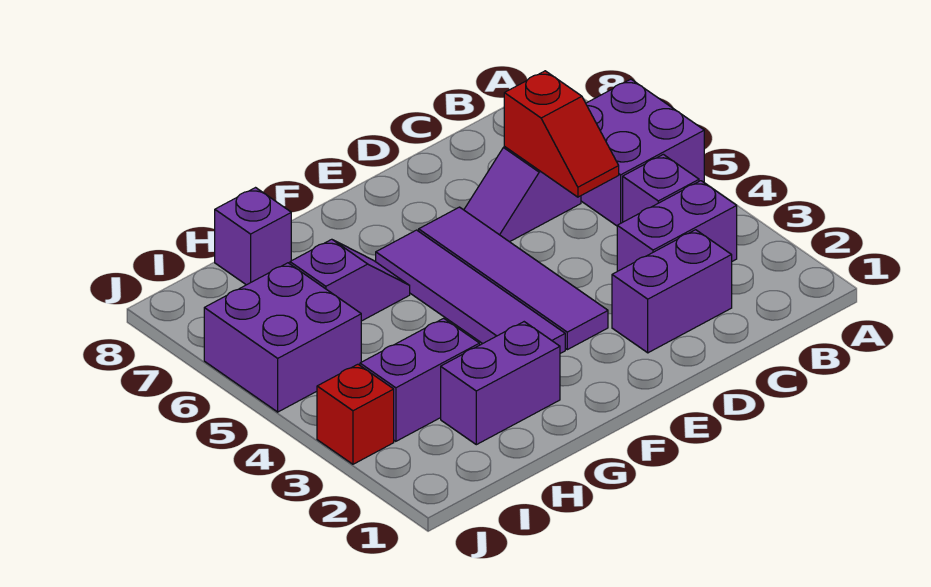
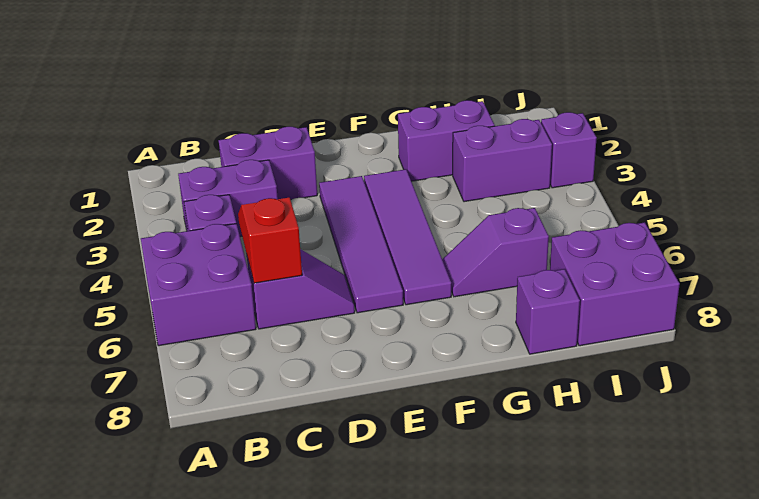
purple 2x2 brick [204,263,361,412] -> purple 2x2 brick moved to [550,222,680,346]
red 1x1 brick [317,364,394,464] -> purple 1x1 brick [541,112,597,188]

